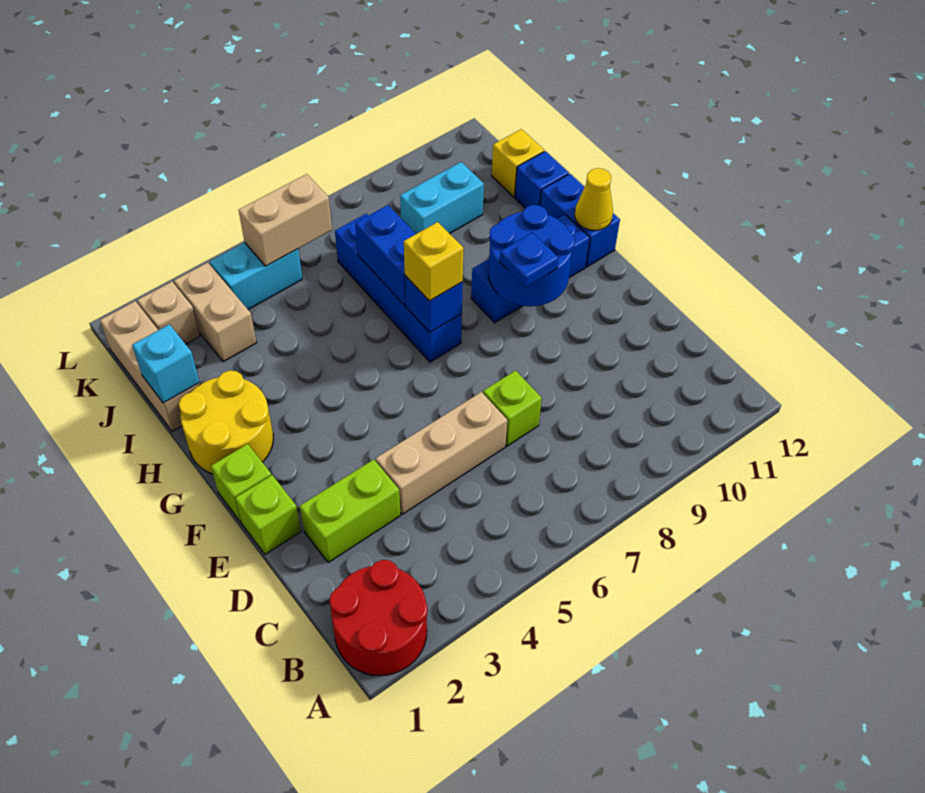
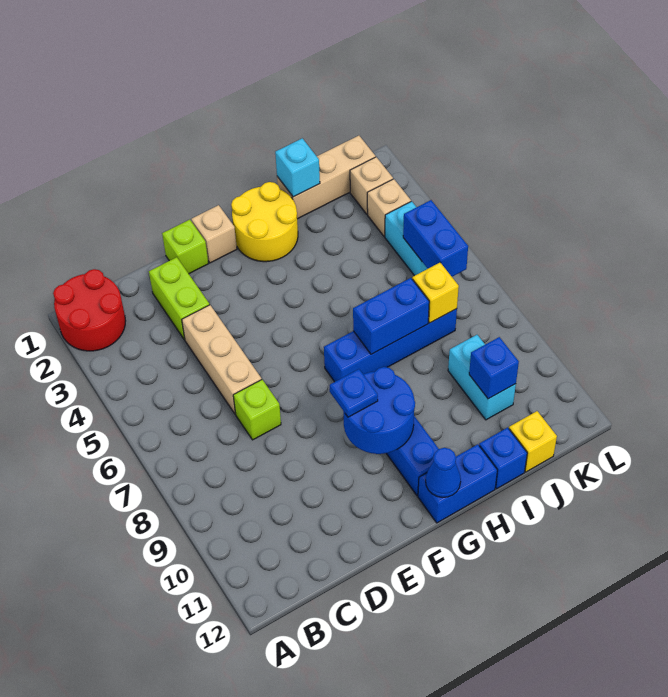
lime 1x1 brick [211,444,271,522] -> tan 1x1 brick [191,205,237,263]
blue 1x1 brick [405,276,463,332] -> blue 1x1 brick moved to [469,337,519,399]
yellow 1x1 brick [404,222,463,301] -> yellow 1x1 brick moved to [412,263,459,323]
yellow 1x1 cone [575,168,613,230] -> blue 1x1 cone [426,448,461,497]
tan 1x2 brick [174,262,257,362] -> tan 1x1 brick [367,179,411,237]
tan 1x2 brick [239,174,332,266] -> blue 1x2 brick [403,200,468,277]

